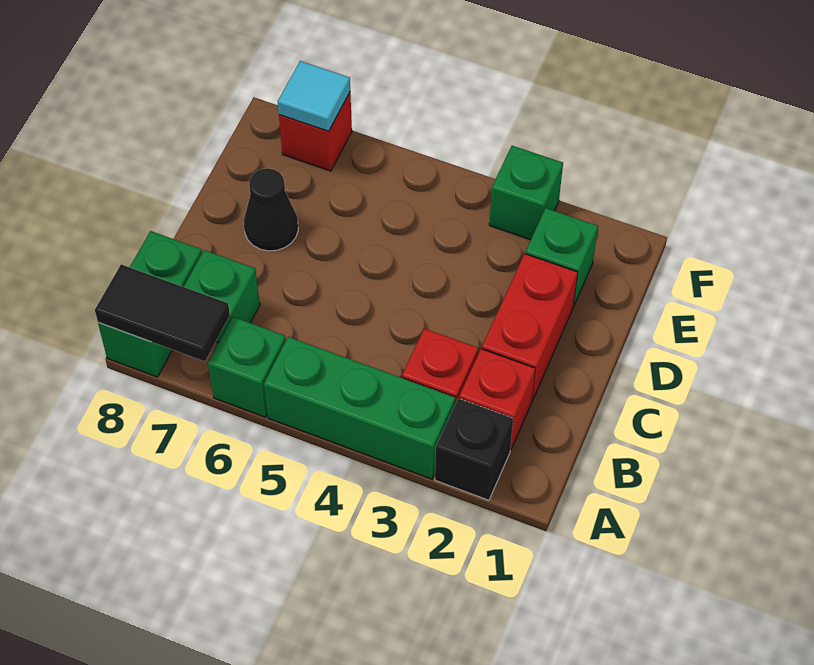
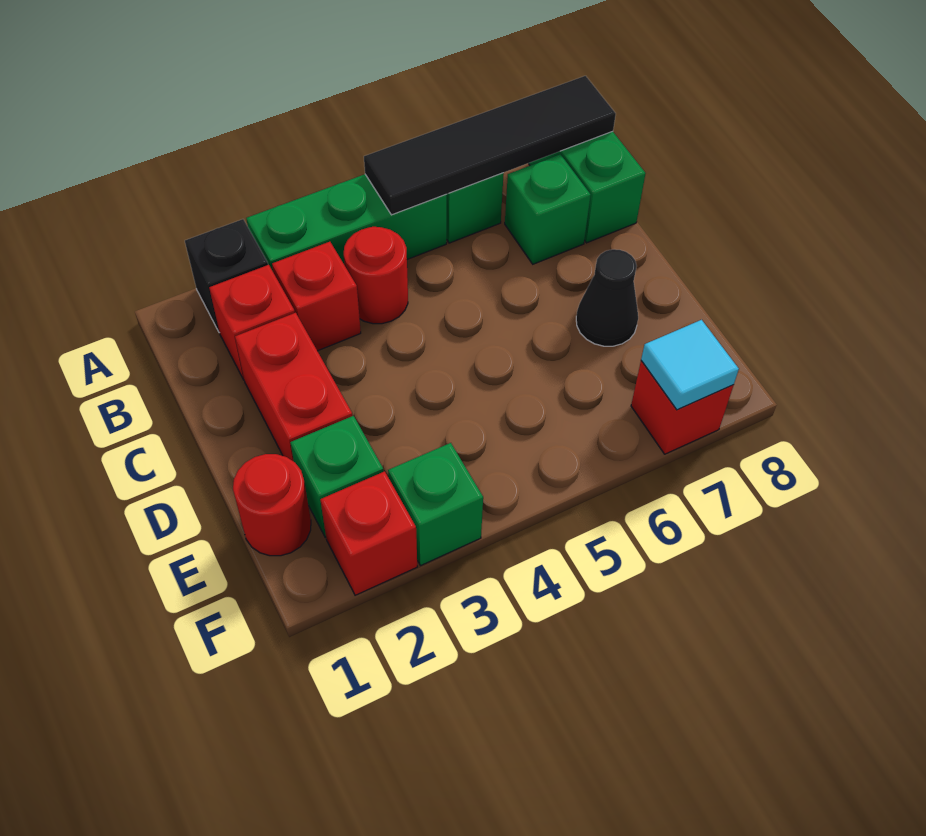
black 1x2 tile [95,264,230,361] -> black 1x4 tile [364,76,616,215]
none -> red 1x1 round brick [344,227,408,324]
none -> red 1x1 round brick [233,454,311,556]
none -> red 1x1 brick [320,471,417,595]

